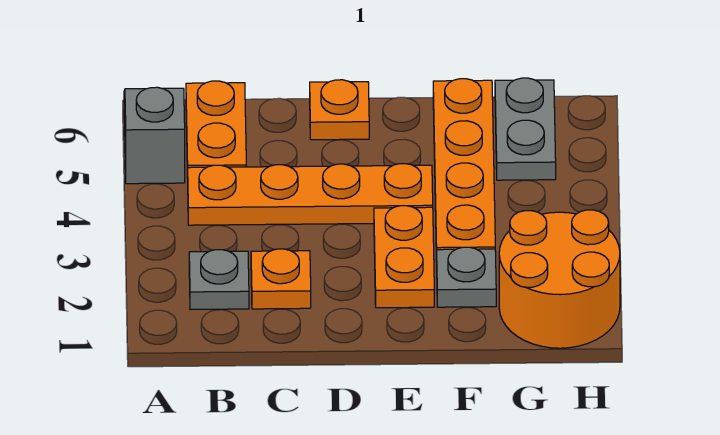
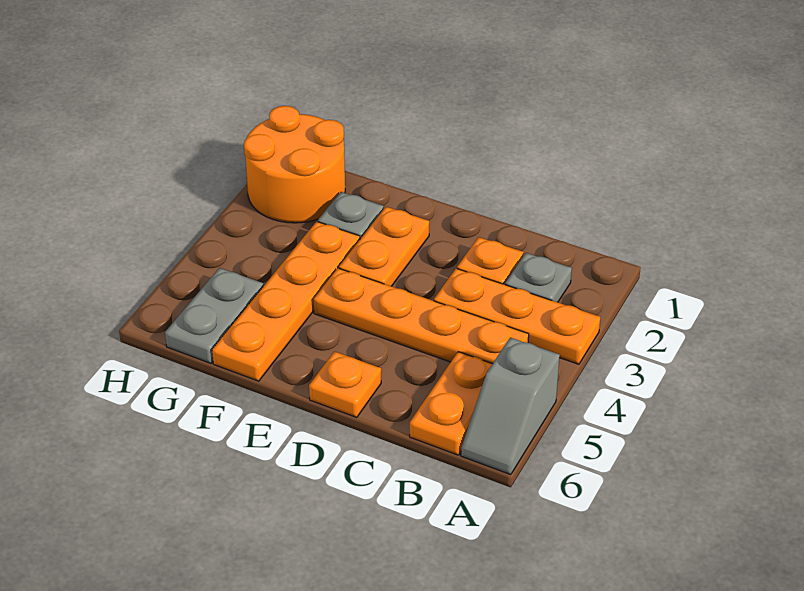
none -> orange 1x3 plate [434,268,600,364]

